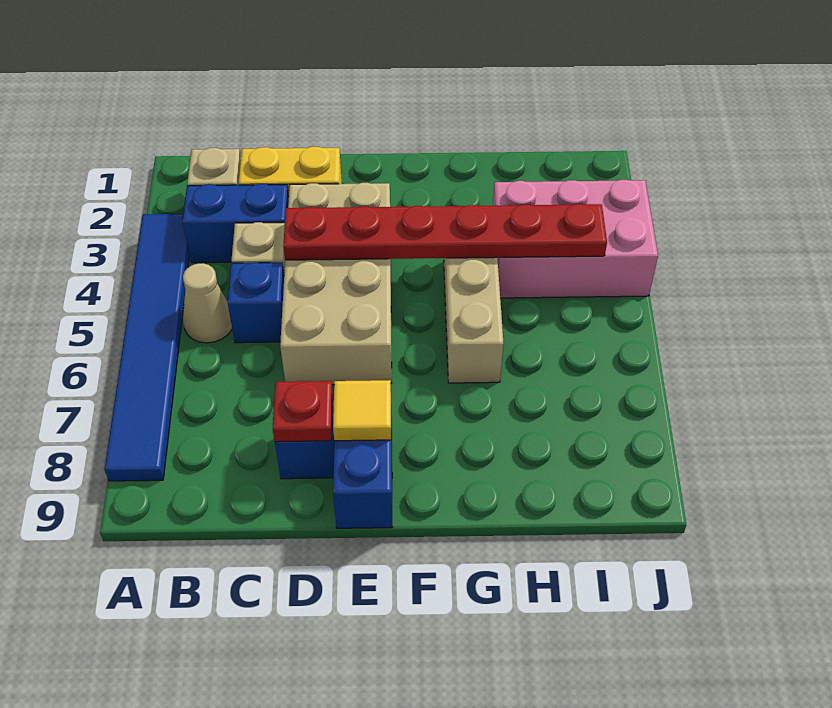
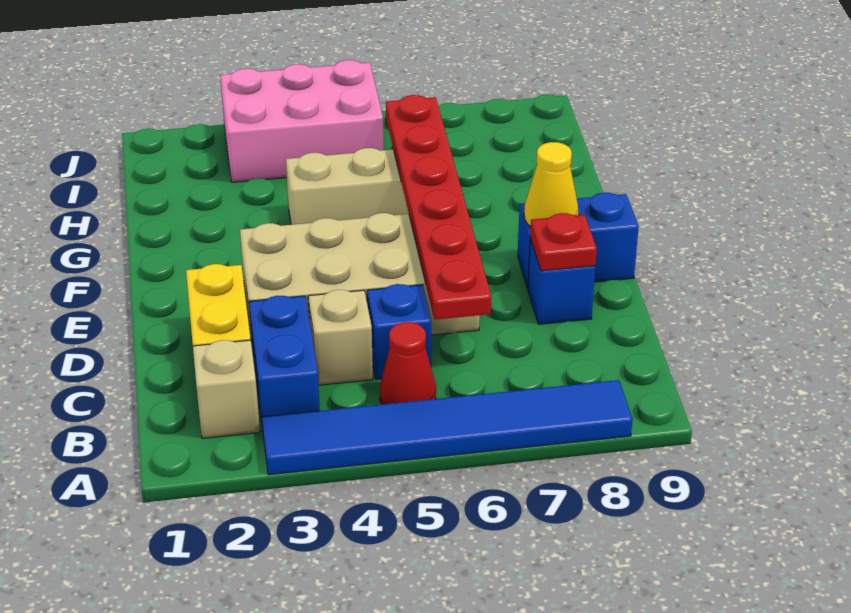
tan 1x1 cone [183,263,232,343] -> red 1x1 cone [380,322,436,404]
red 1x6 plate [283,204,607,260] -> red 1x6 plate moved to [386,95,491,320]
yellow 1x1 tile [333,380,391,441] -> yellow 1x1 cone [524,142,578,227]
pink 2x3 brick [493,180,658,298] -> pink 2x3 brick turned to [220,60,384,182]

